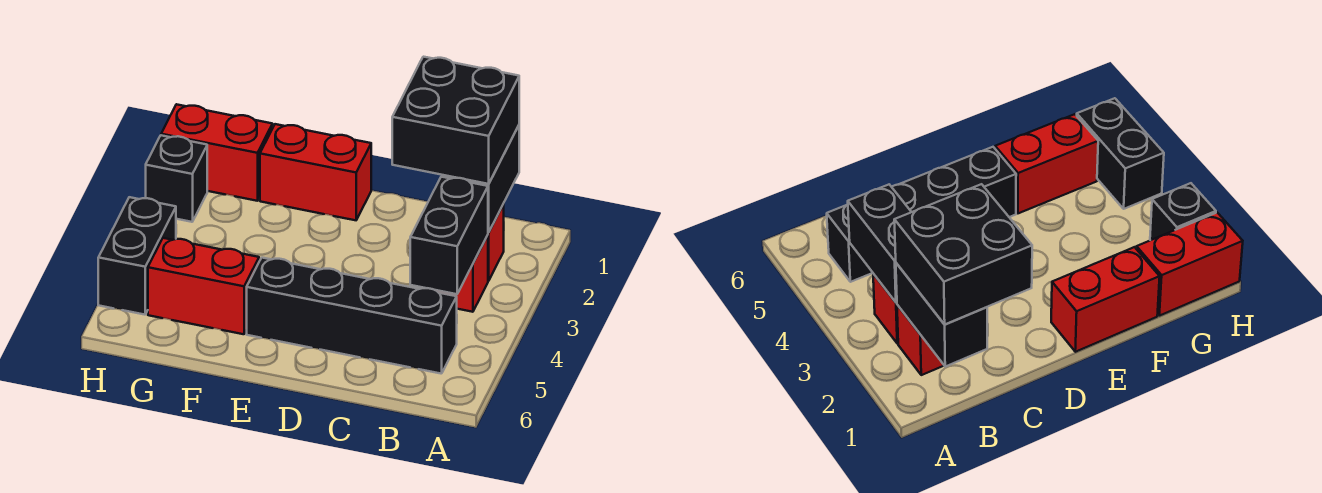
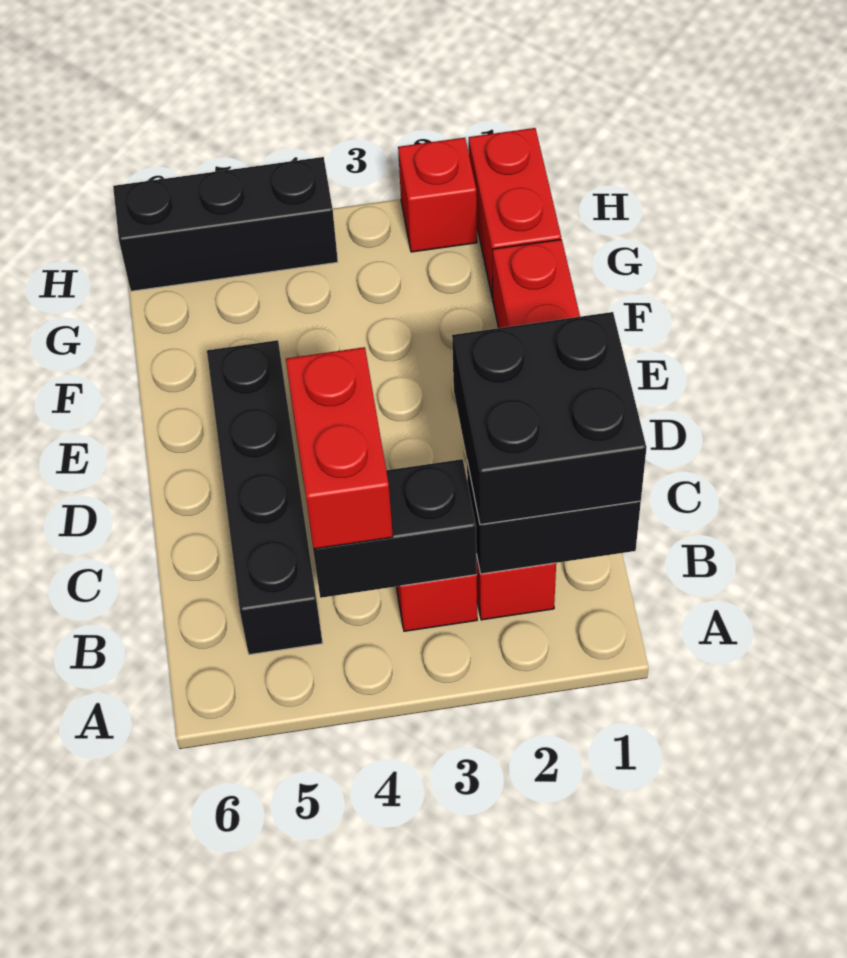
red 1x2 brick [148,238,259,334] -> red 1x2 brick moved to [286,347,393,549]
black 1x1 brick [146,135,207,222] -> red 1x1 brick [398,138,477,252]
black 1x2 brick [98,197,176,315] -> black 1x3 brick [113,157,338,291]

